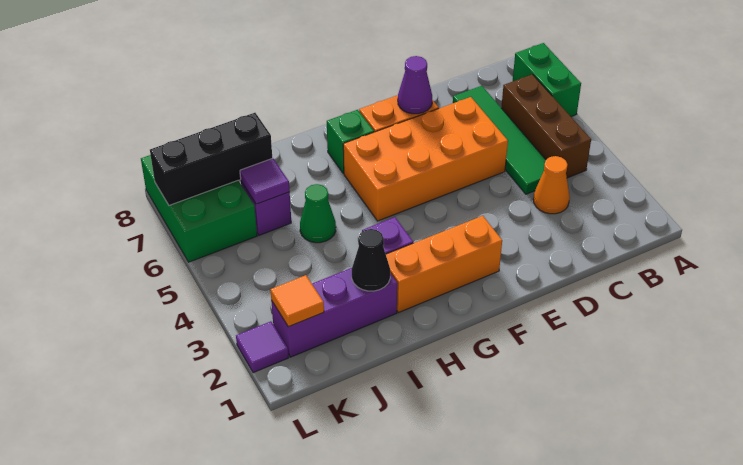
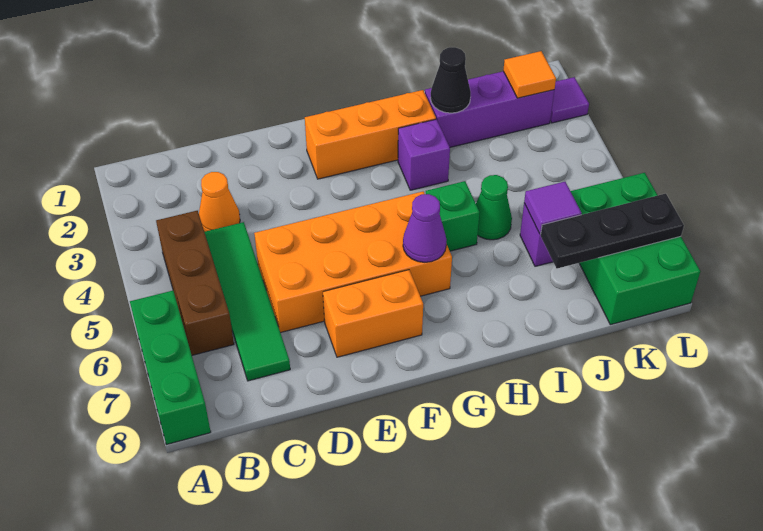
green 1x2 brick [512,43,581,117] -> green 1x3 brick [130,291,211,445]
purple 1x1 cone [398,56,432,114] -> purple 1x1 cone moved to [403,194,447,262]
green 1x1 brick [327,110,374,173] -> green 1x1 brick moved to [426,181,480,251]
black 1x3 brick [150,113,272,205] -> black 1x3 plate [541,194,684,268]

